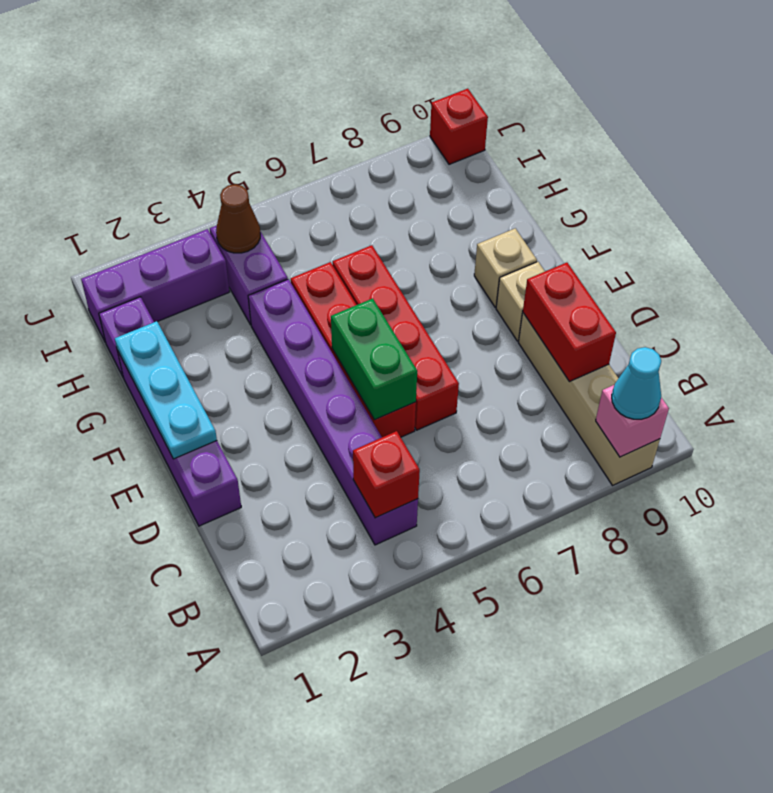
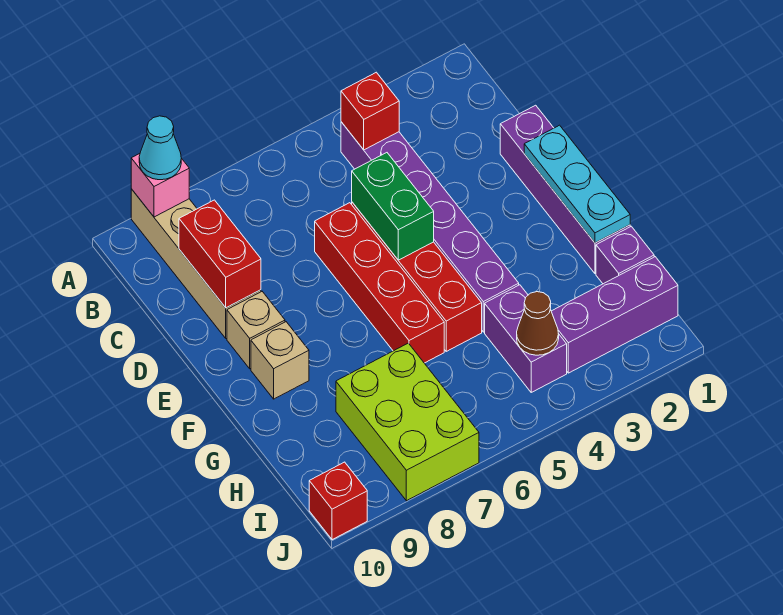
none -> lime 2x3 brick [336,343,479,501]

